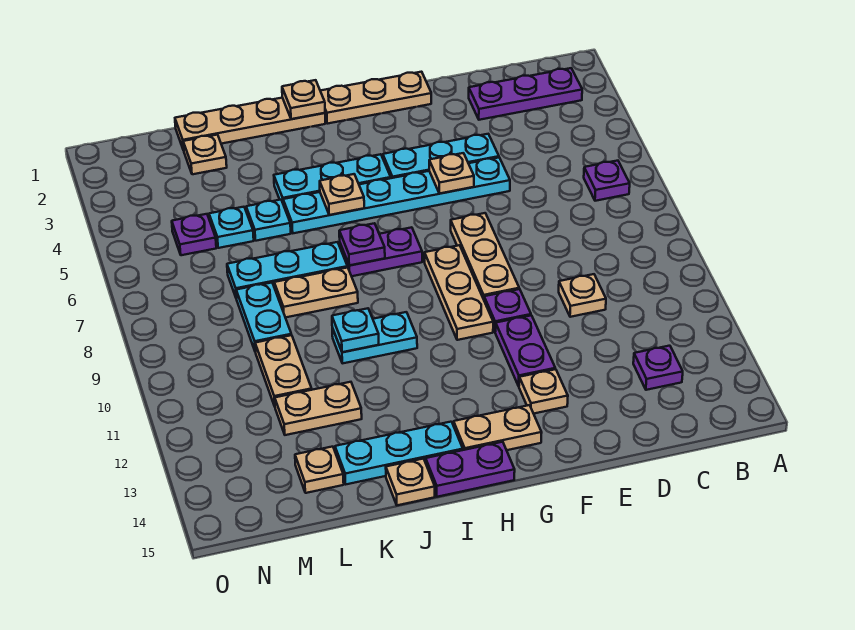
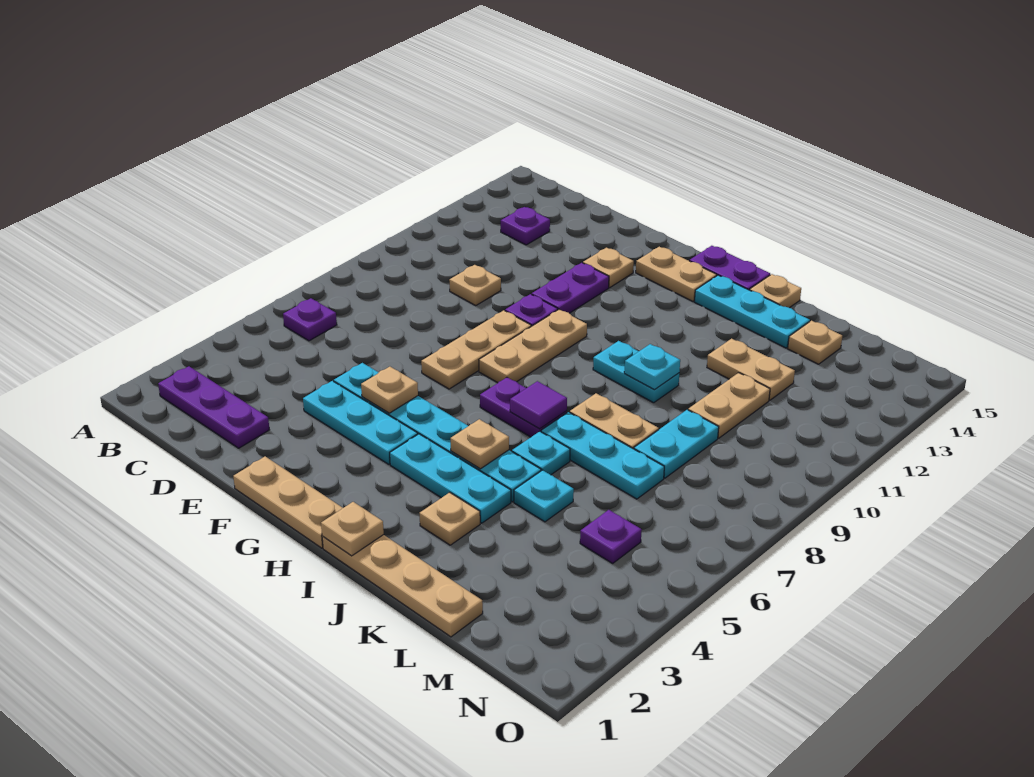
purple 1x1 plate [339,223,385,265] -> purple 1x1 tile [510,381,567,429]
tan 1x1 plate [183,135,227,174] -> tan 1x1 plate moved to [419,492,480,545]
cyan 1x1 plate [209,207,254,248] -> cyan 1x1 plate moved to [512,431,570,475]

